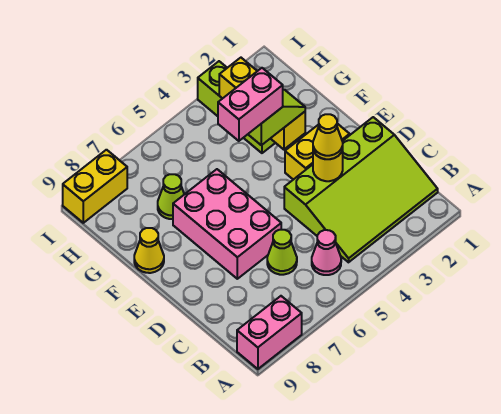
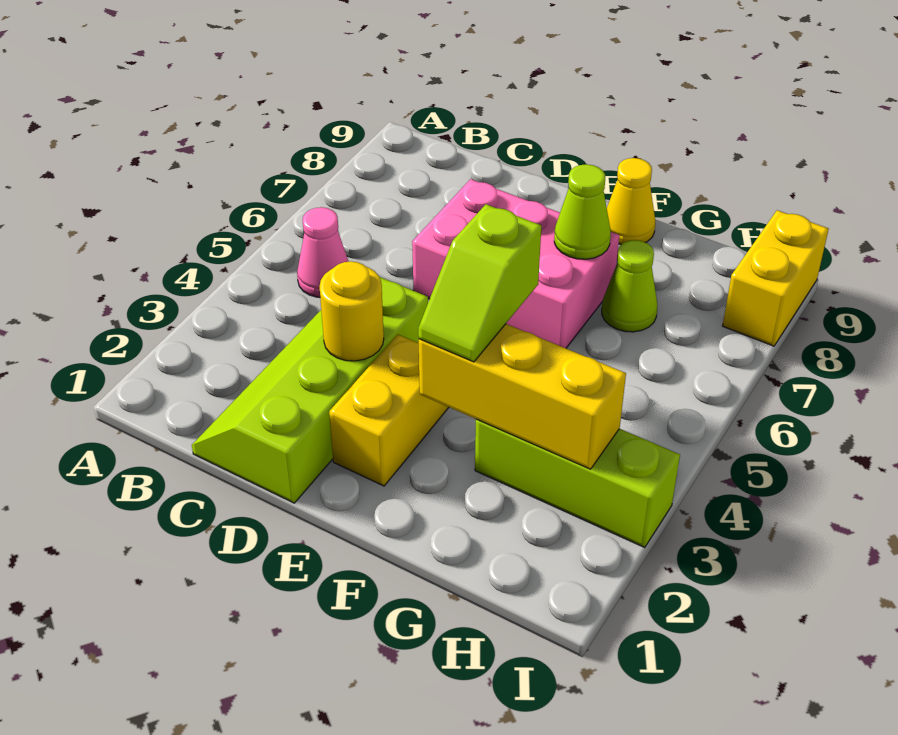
pink 1x2 brick [237,296,302,369] -> none
lime 3x4 slope [284,117,438,262] -> lime 2x4 slope [192,277,428,503]
lime 1x1 cone [267,230,297,275] -> lime 1x1 cone moved to [554,164,611,259]
yellow 1x1 cone [313,114,343,159] -> none
pink 1x2 brick [218,68,283,141] -> none

